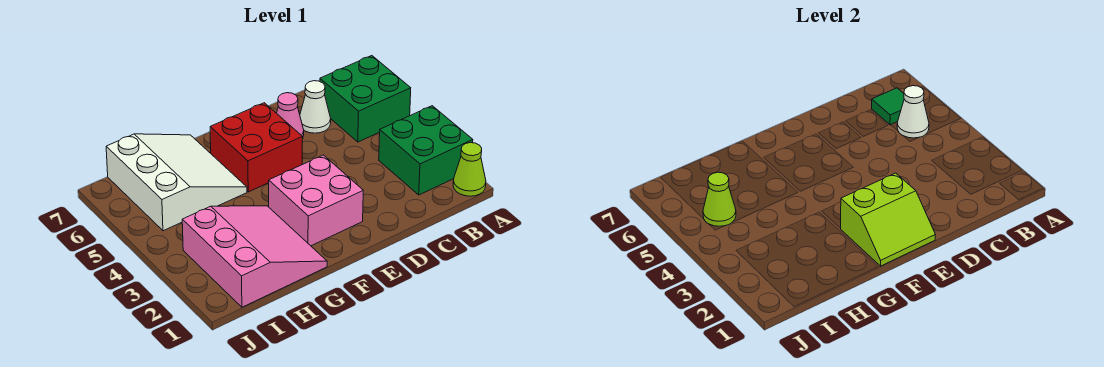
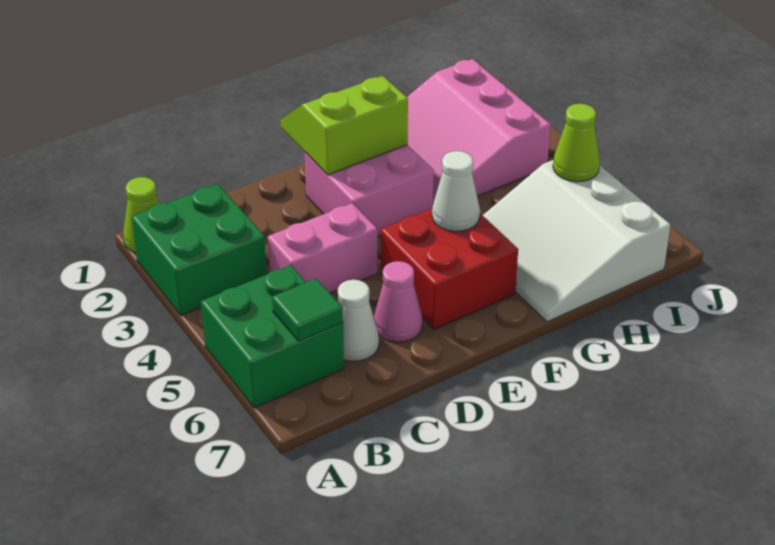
white 1x1 cone [897,86,929,138] -> white 1x1 cone moved to [432,151,480,231]
none -> pink 1x2 brick [268,203,377,293]

